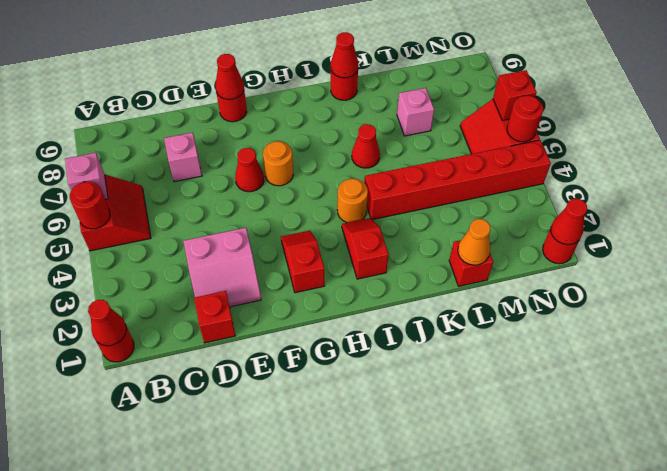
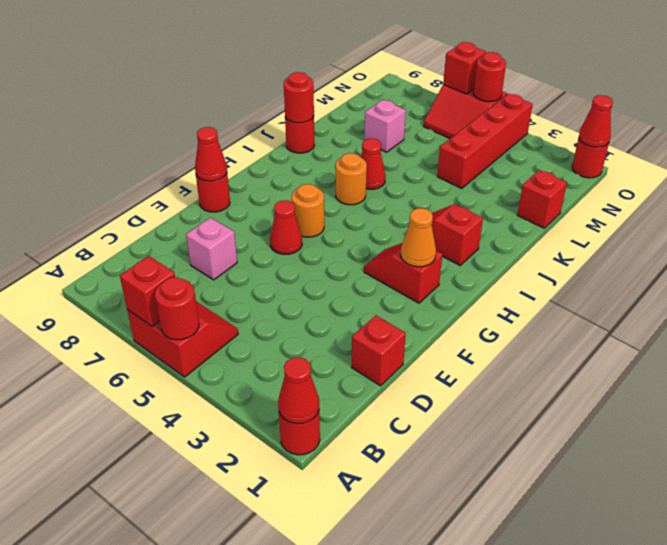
pink 1x1 brick [65,153,108,199] -> red 1x1 brick [120,256,175,326]
pink 2x2 slope [184,228,261,307] -> none
orange 1x1 round brick [337,179,368,223] -> orange 1x1 round brick moved to [336,153,367,205]
red 1x6 brick [365,140,551,220] -> red 1x4 brick [437,94,533,188]
red 1x1 cone [331,32,358,78] -> red 1x1 round brick [284,72,314,123]
orange 1x1 cone [458,219,490,265] -> orange 1x1 cone moved to [401,208,436,267]

